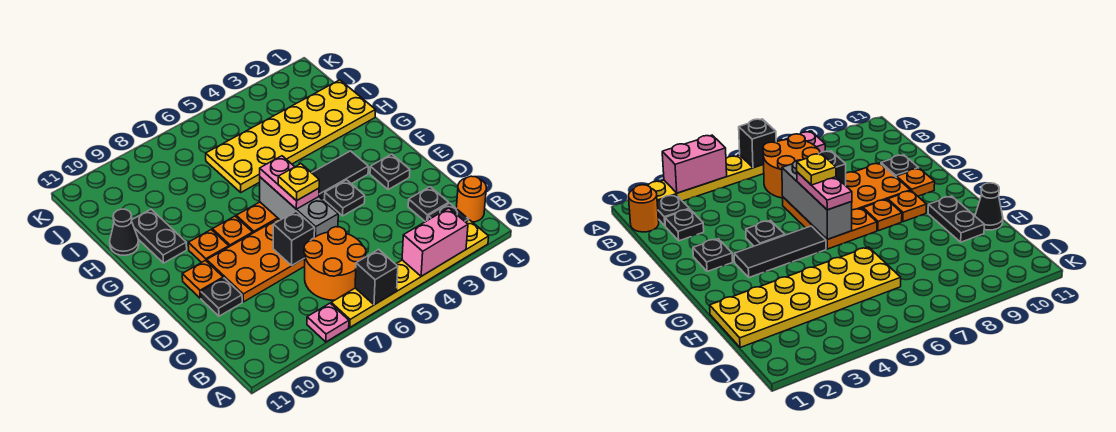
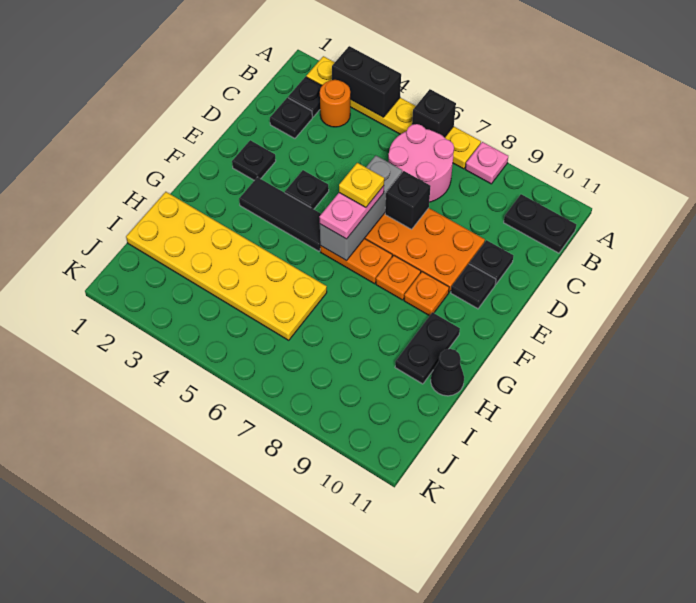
pink 1x2 brick [402,208,468,276] -> black 1x2 brick [332,46,401,117]
orange 1x1 round brick [456,176,486,222] -> orange 1x1 round brick moved to [320,80,350,127]
orange 2x2 round brick [304,227,366,300] -> pink 2x2 round brick [388,124,454,202]
none -> black 1x2 plate [504,194,576,253]
orange 1x1 plate [182,261,223,298] -> black 1x1 plate [451,264,496,309]

